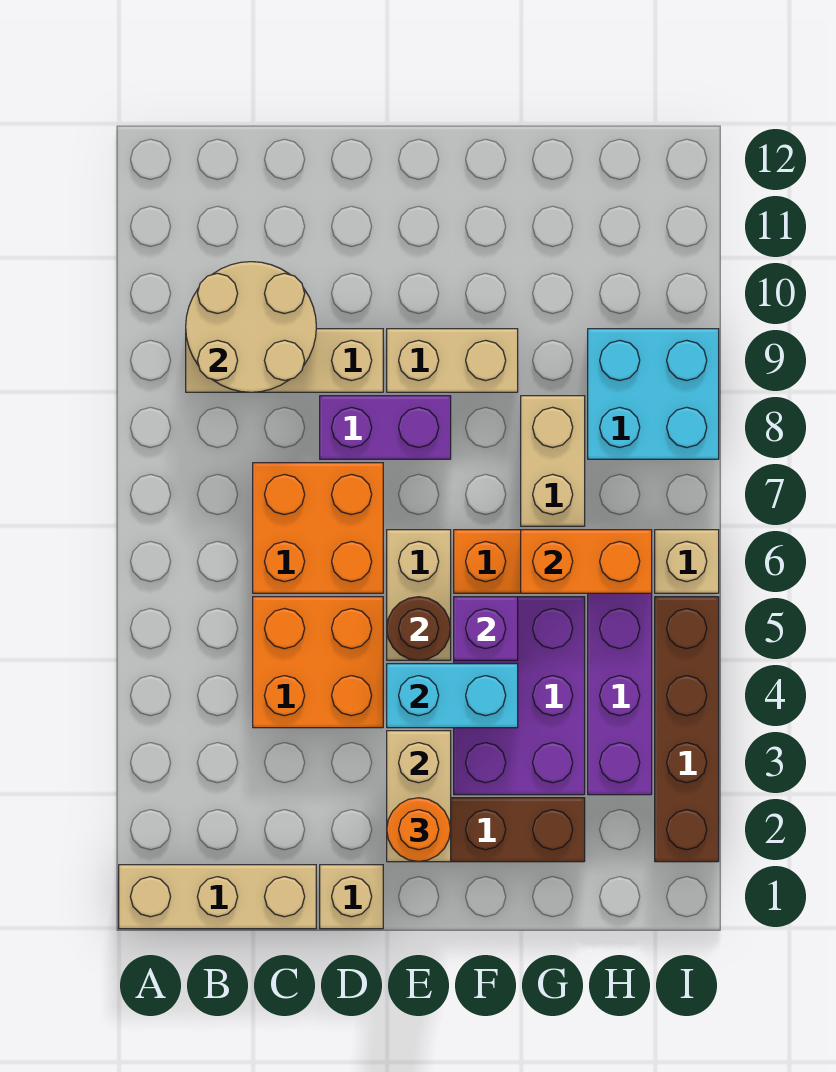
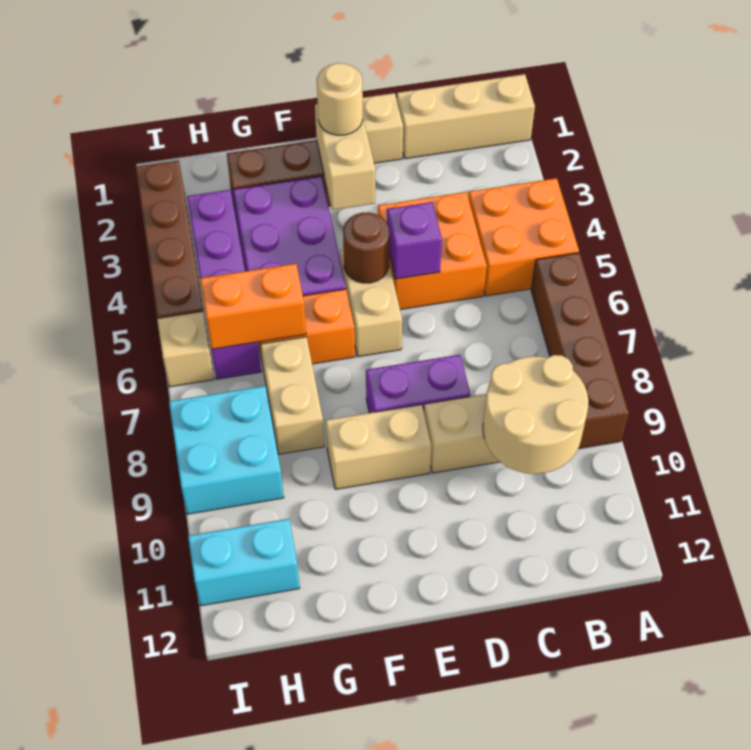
none -> brown 1x4 brick [531,253,629,449]
orange 2x2 brick [253,463,383,593] -> orange 2x2 brick moved to [469,178,579,296]
orange 1x1 round brick [387,798,450,862] -> tan 1x1 round brick [317,63,363,135]
cyan 1x2 brick [387,664,518,728] -> cyan 1x2 brick moved to [188,519,300,606]
purple 1x1 brick [454,597,518,660] -> purple 1x1 brick moved to [387,202,442,279]

